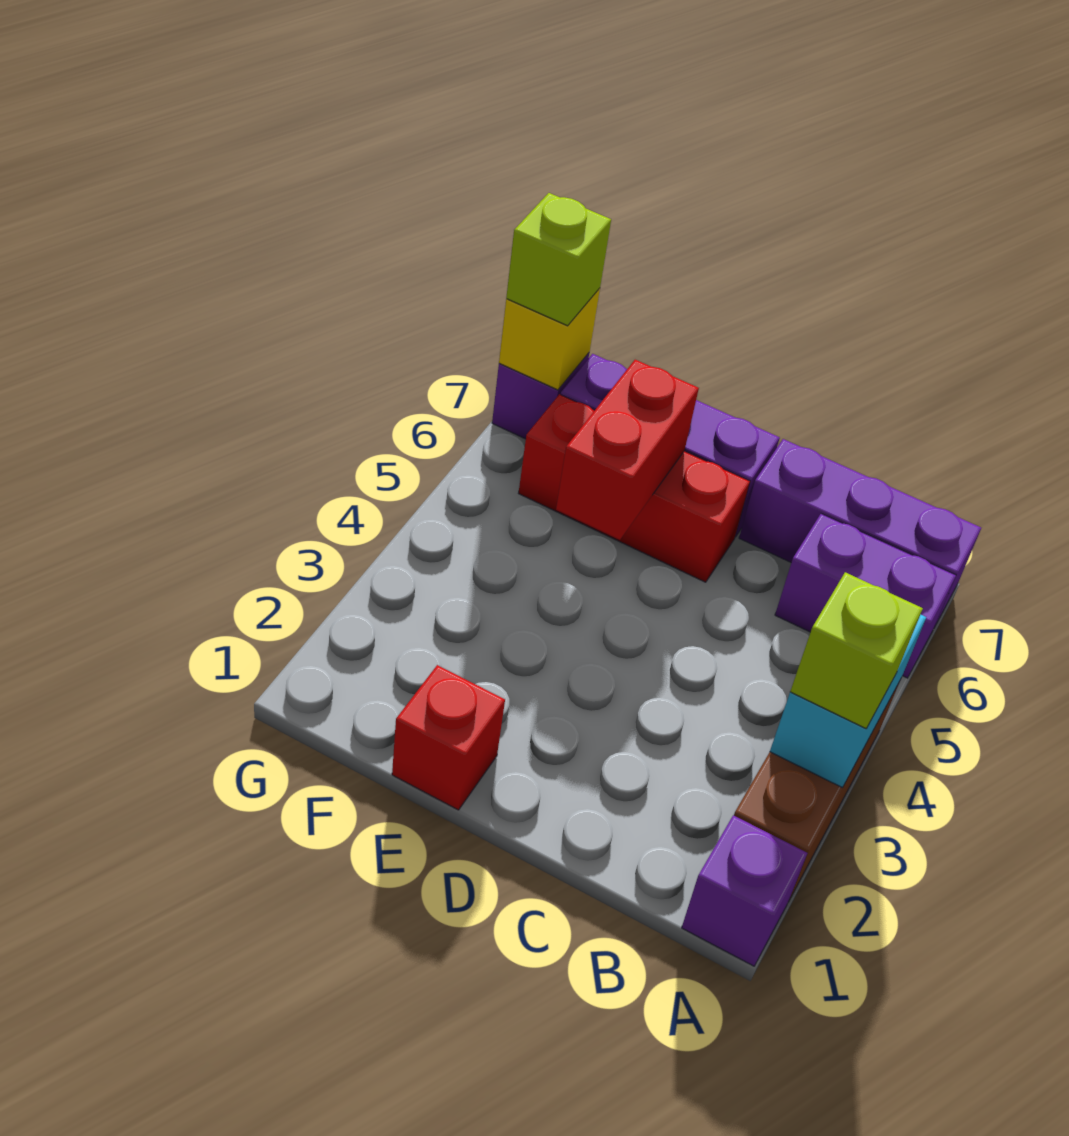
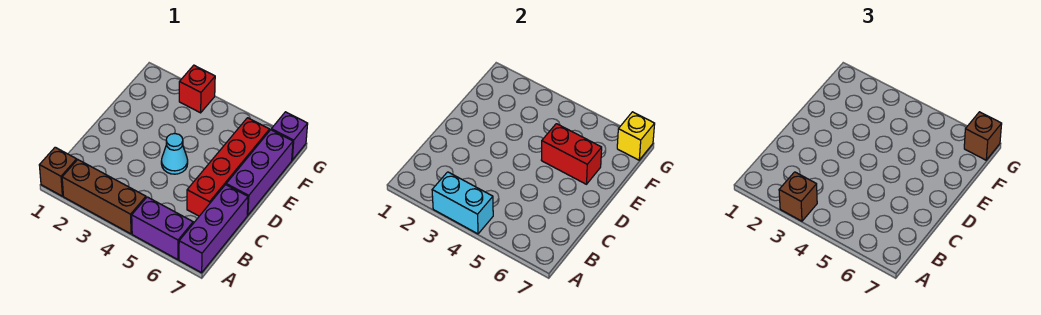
purple 1x1 brick [682,815,807,966] -> brown 1x1 brick [39,147,77,196]
lime 1x1 brick [790,572,923,728] -> brown 1x1 brick [779,172,817,221]
purple 1x2 brick [775,514,956,678] -> purple 1x2 brick turned to [132,197,193,260]
none -> cyan 1x1 cone [161,134,188,174]
red 1x3 brick [519,394,750,582] -> red 1x4 brick [187,118,270,216]
red 1x1 brick [392,665,505,810] -> red 1x1 brick moved to [179,65,215,113]
lime 1x1 brick [506,193,611,326] -> brown 1x1 brick [964,112,1002,160]

